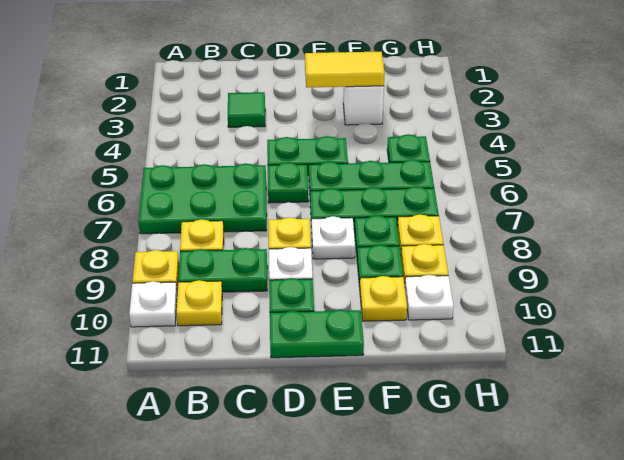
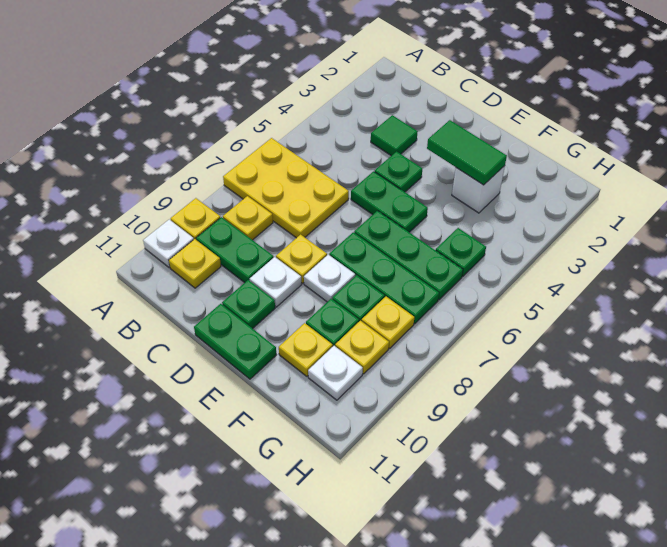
green 2x3 plate [138,163,267,234] -> yellow 2x3 plate [223,138,349,238]
green 1x1 plate [268,163,308,203] -> green 1x1 plate moved to [375,151,422,192]
yellow 1x2 tile [305,52,385,87] -> green 1x2 tile [427,120,507,185]

